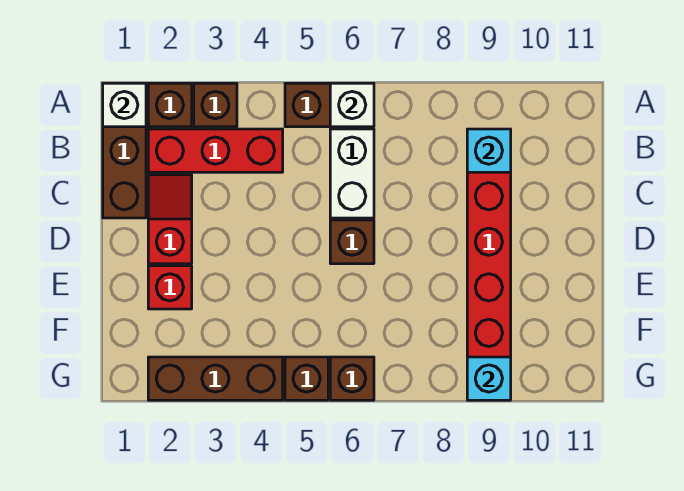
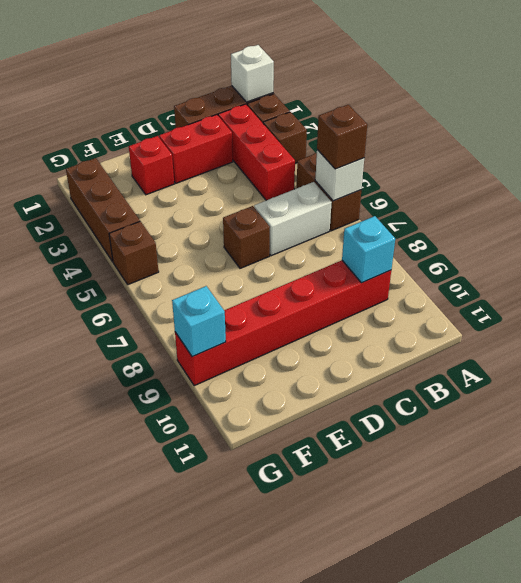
red 1x2 slope [148,175,192,264] -> red 1x2 brick [159,115,233,183]
brown 1x1 brick [330,357,374,400] -> brown 1x1 brick moved to [317,105,367,169]

